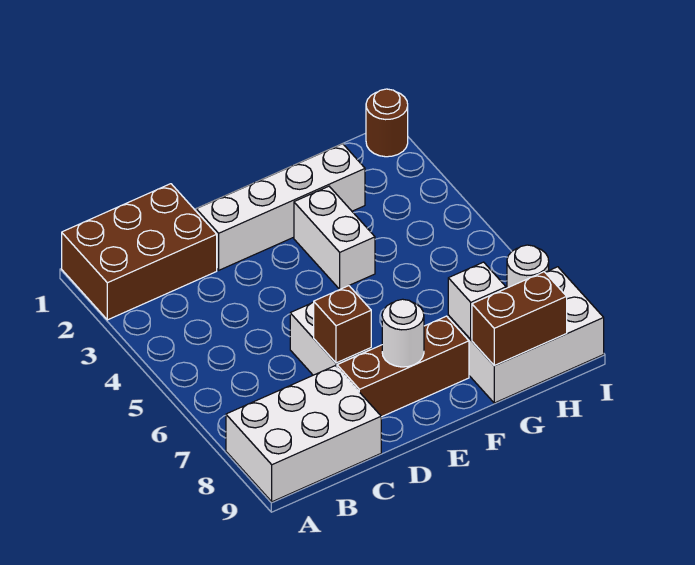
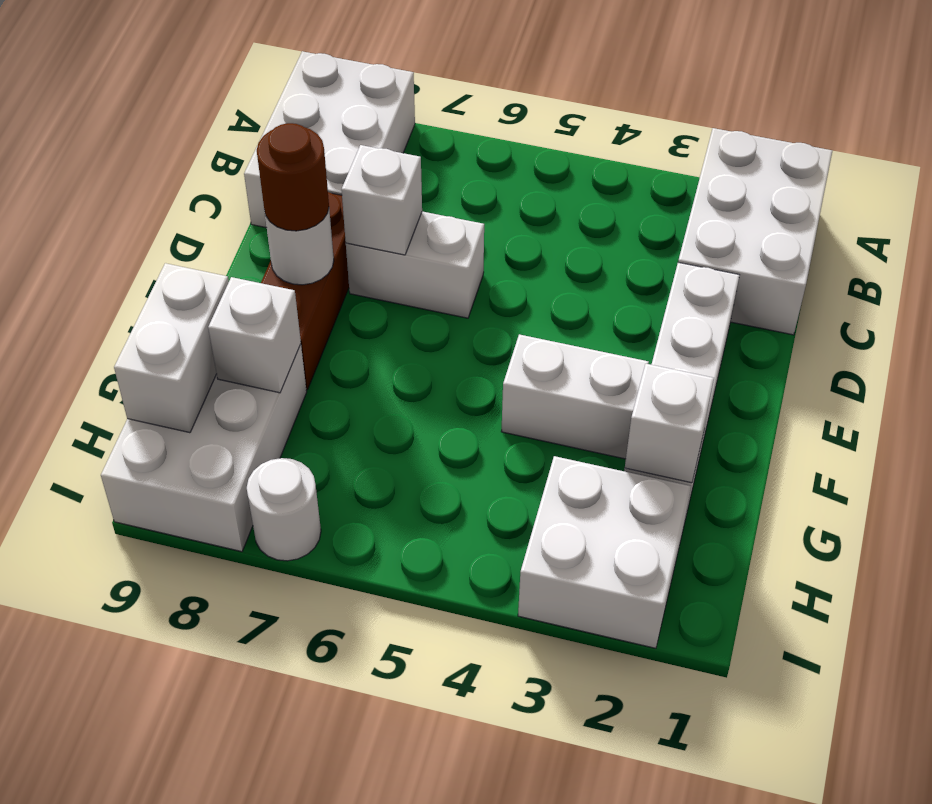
brown 2x3 brick [62,184,217,320] -> white 2x3 brick [678,128,832,335]
brown 1x1 brick [314,286,371,363] -> white 1x1 brick [341,145,422,255]
none -> white 1x1 brick [625,364,714,483]
brown 1x2 brick [472,272,567,366] -> white 1x2 brick [114,263,229,433]
none -> white 2x2 brick [518,456,691,648]
brown 1x1 round brick [366,89,408,157] -> brown 1x1 round brick moved to [257,123,329,231]

